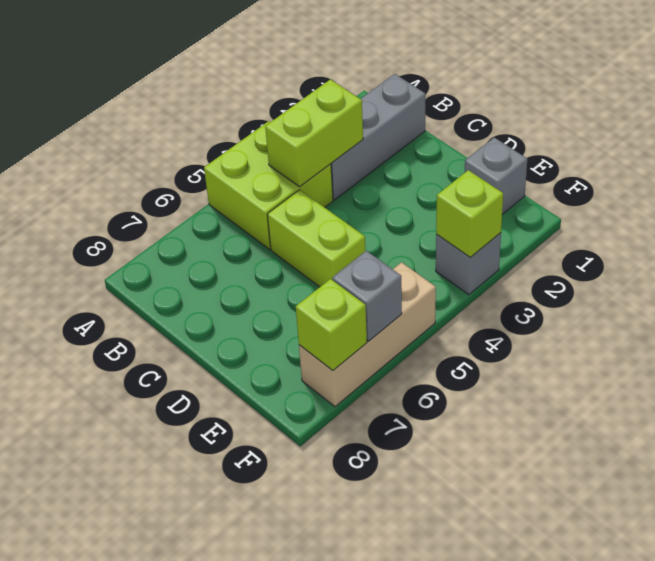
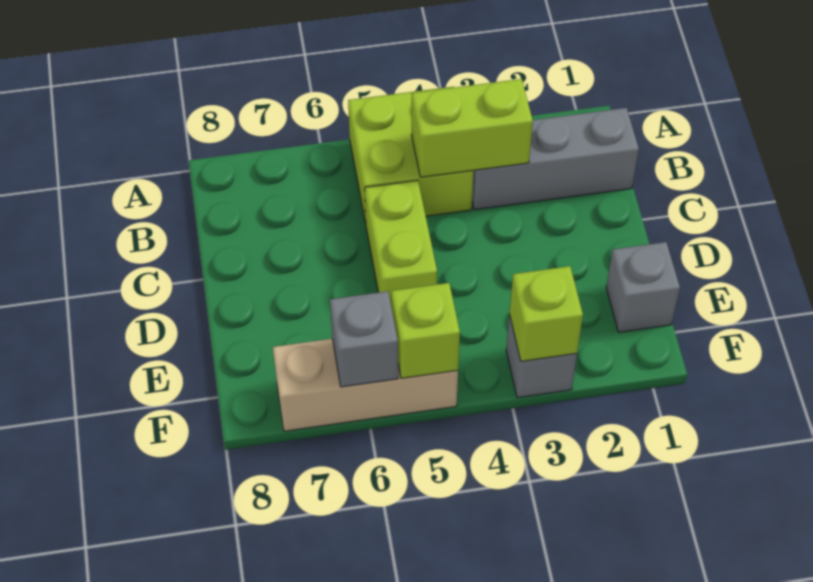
lime 1x1 brick [296,279,367,371] -> lime 1x1 brick moved to [391,283,460,378]

